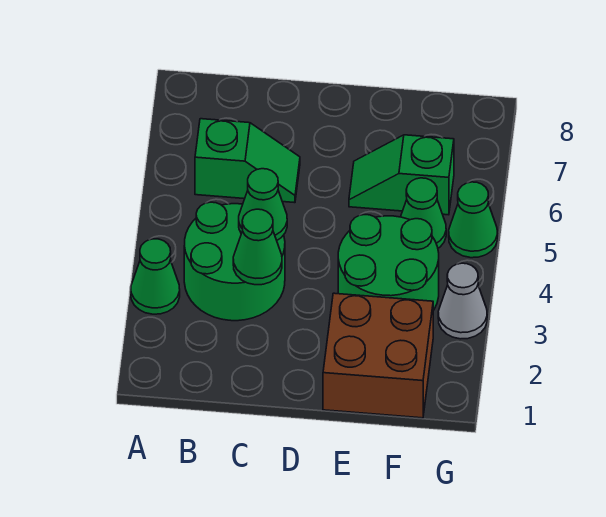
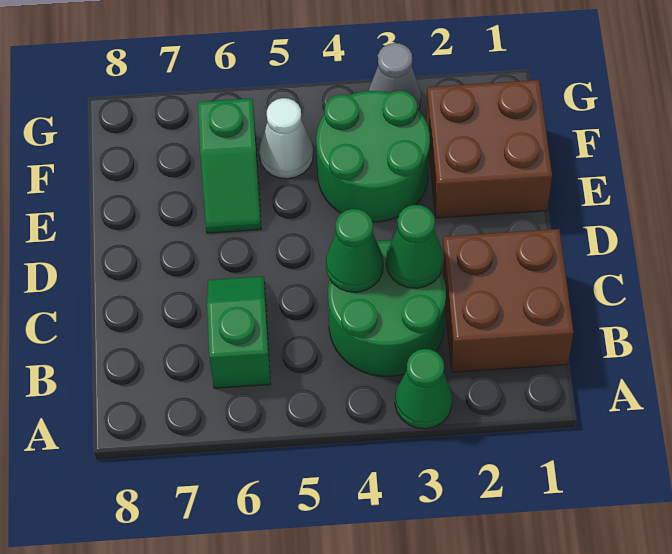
none -> brown 2x2 brick [441,229,574,372]
green 1x1 cone [401,178,446,248] -> white 1x1 cone [259,98,313,179]
green 1x1 cone [449,182,498,258] -> none

